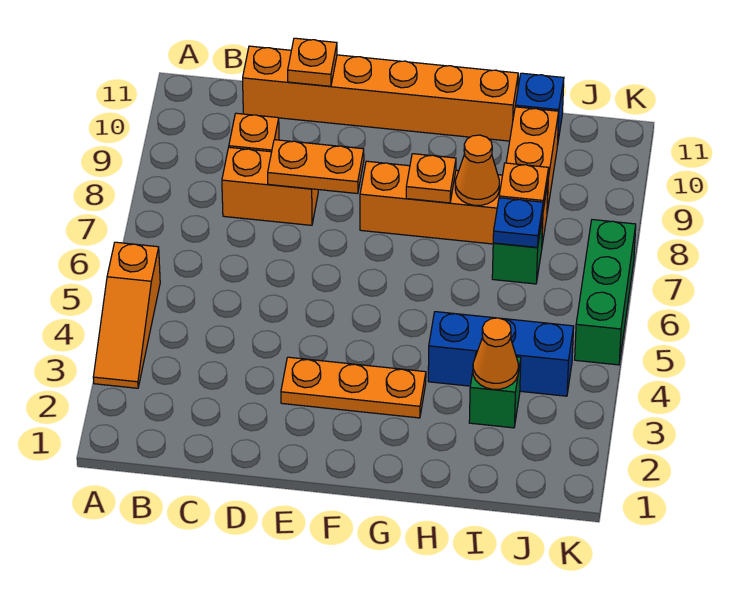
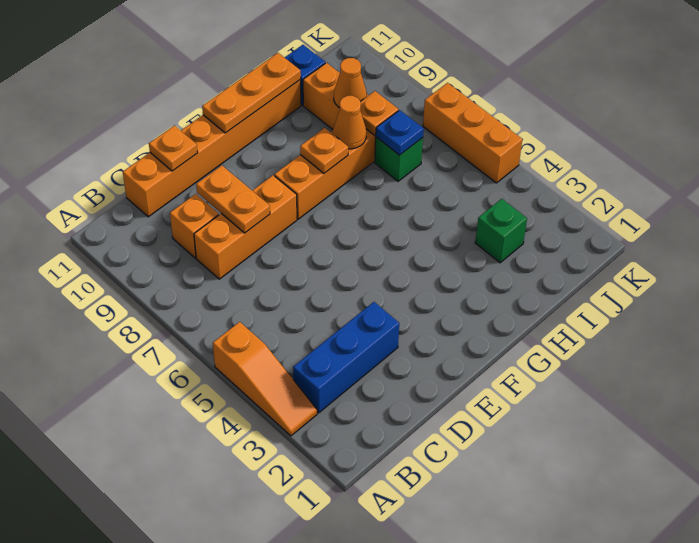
orange 1x2 brick [222,147,318,225] -> orange 1x3 brick [194,175,297,279]
orange 1x2 plate [268,140,364,194] -> orange 1x2 plate turned to [196,165,270,233]
orange 1x3 plate [281,357,426,418] -> orange 1x3 plate moved to [202,53,301,133]
blue 1x3 brick [428,312,574,396] -> blue 1x3 brick moved to [293,302,399,413]
orange 1x1 cone [473,318,518,389] -> orange 1x1 cone moved to [334,58,367,108]
green 1x3 brick [575,220,636,365] -> orange 1x3 brick [423,83,522,183]

